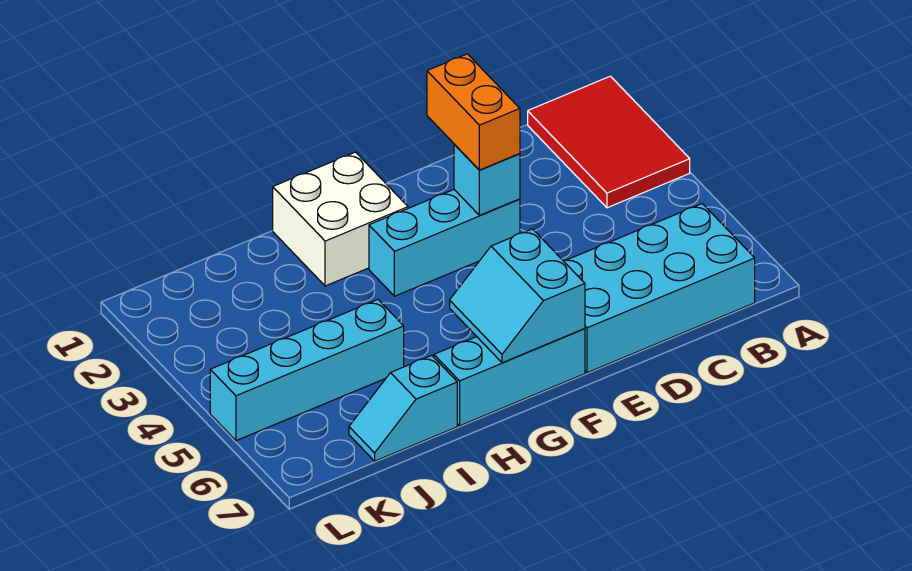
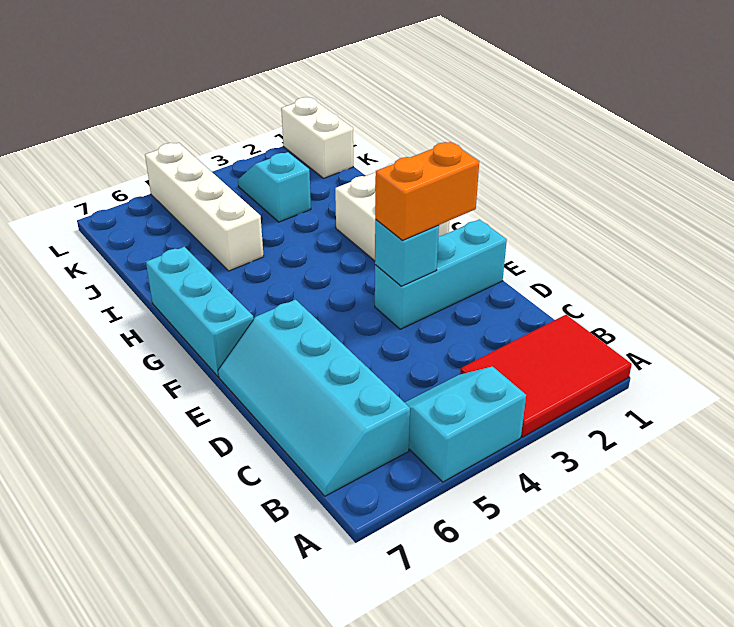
cyan 2x4 brick [564,204,755,373] -> cyan 2x4 slope [218,300,410,496]
cyan 1x3 brick [369,190,520,296] -> cyan 1x3 brick turned to [375,220,507,329]
cyan 2x2 slope [450,229,585,363] -> cyan 2x2 slope moved to [405,367,526,482]
cyan 1x4 brick [210,300,404,441] -> white 1x4 brick [145,143,264,271]
cyan 1x2 slope [349,355,457,461] -> cyan 1x2 slope moved to [238,152,311,222]
none -> white 1x2 brick [281,97,353,178]

